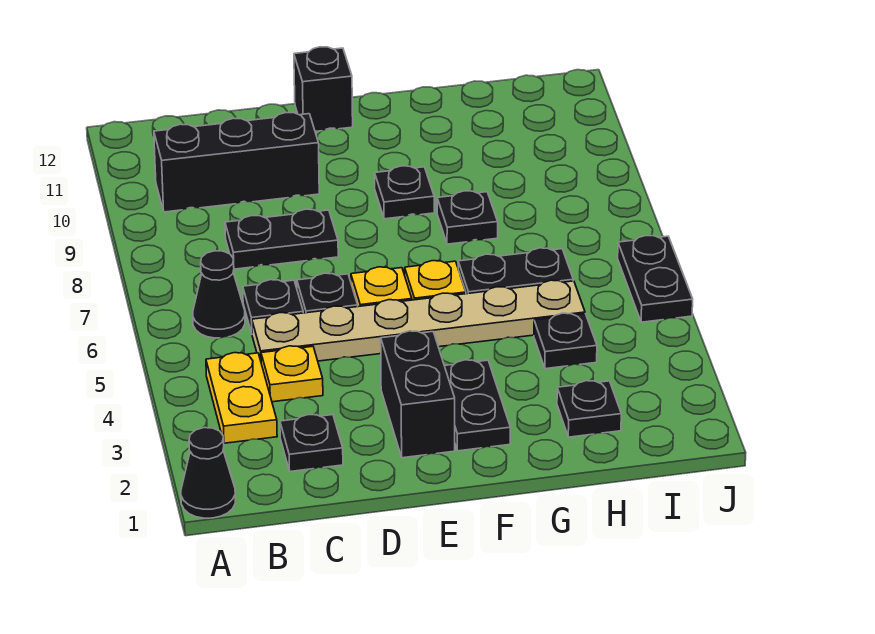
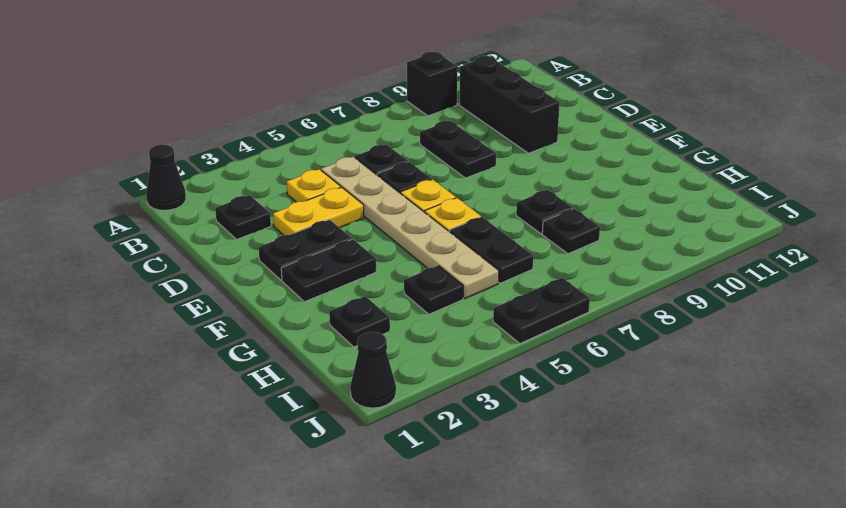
yellow 1x2 plate [206,353,277,443] -> yellow 1x2 plate moved to [273,187,364,235]
black 1x1 cone [193,251,245,338] -> black 1x1 cone moved to [350,332,396,408]
black 1x2 brick [381,331,455,458] -> black 1x2 plate [259,220,352,280]
black 1x1 brick [294,47,353,132] -> black 1x1 brick moved to [407,52,457,116]
black 1x1 plate [375,166,434,219] -> black 1x1 plate moved to [542,209,600,254]

